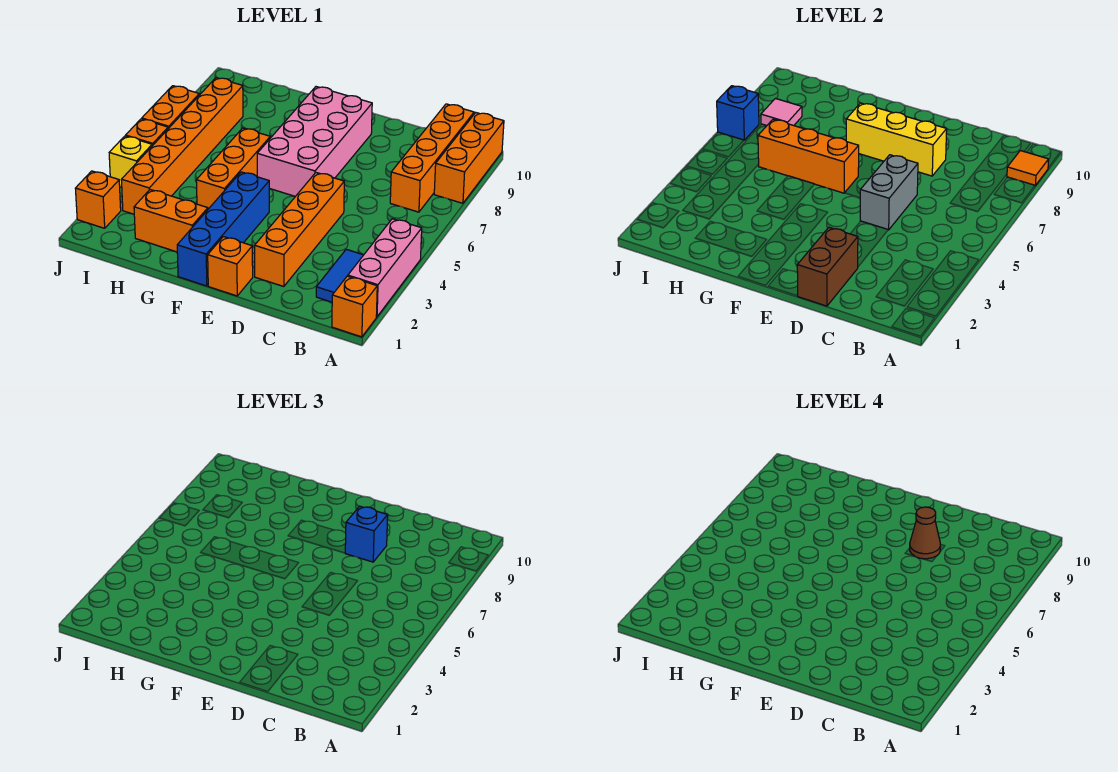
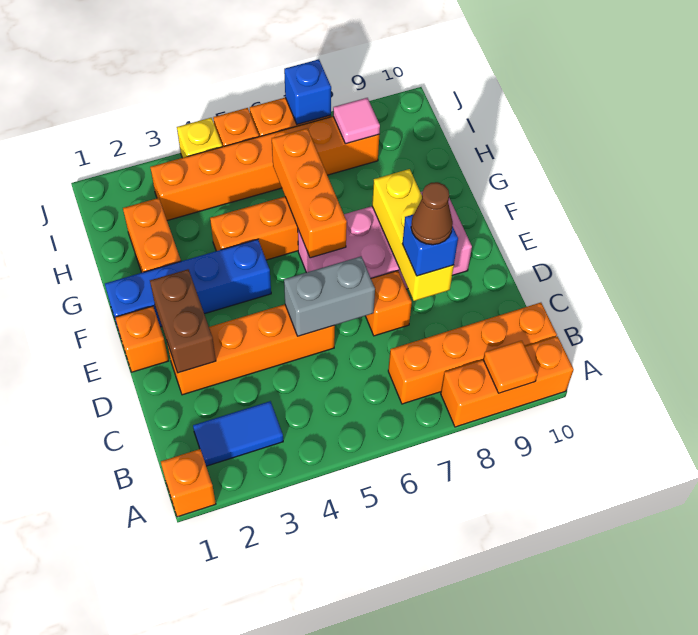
pink 1x3 brick [348,219,422,317] -> none
brown 1x2 brick [797,228,858,306] -> brown 1x2 brick turned to [150,269,216,373]
orange 1x1 brick [75,171,121,228] -> orange 1x1 brick moved to [366,271,412,336]

